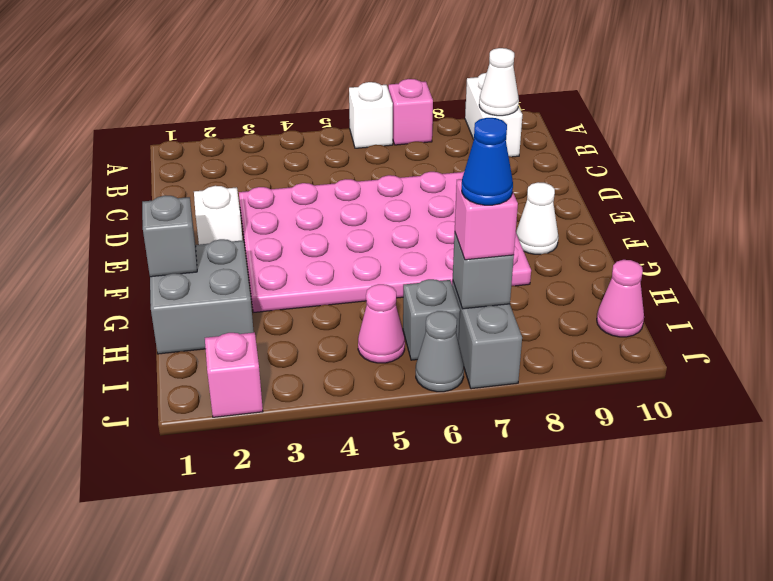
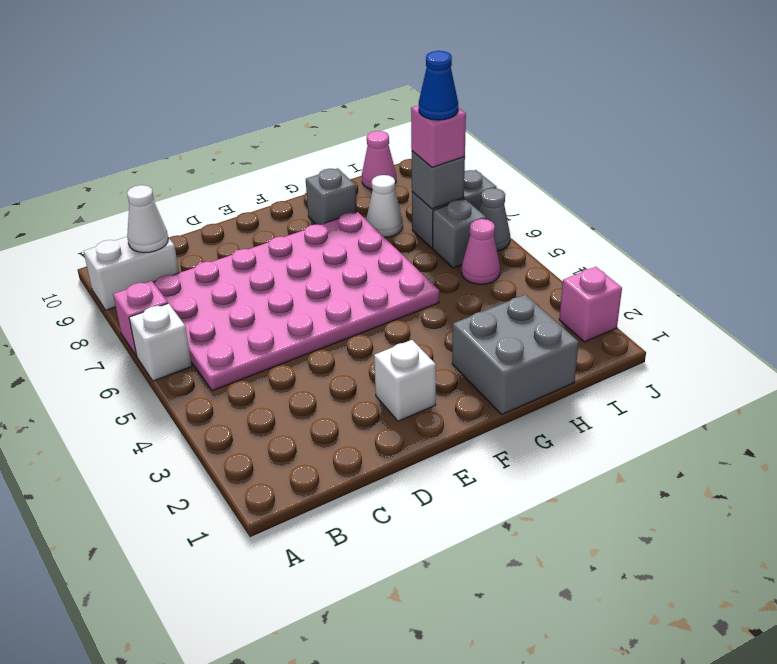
pink 4x6 plate [239,172,531,313] -> pink 4x6 plate turned to [153,212,439,391]
white 1x1 cone [516,182,558,254] -> white 1x1 cone moved to [366,175,403,237]
grey 1x1 brick [142,195,197,277] -> grey 1x1 brick moved to [306,168,357,225]

